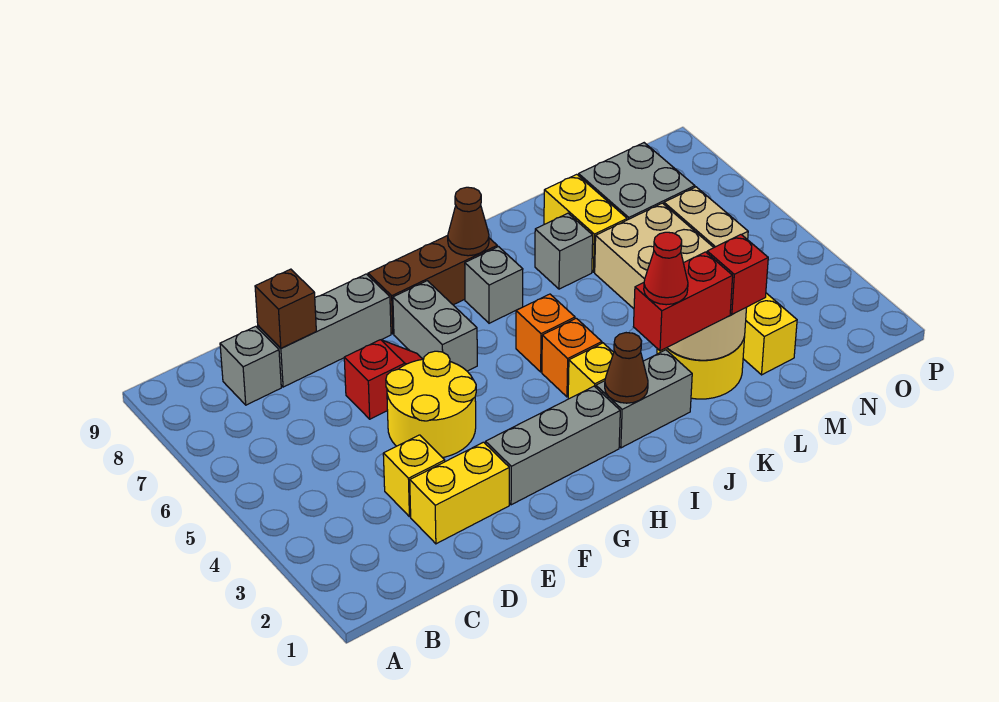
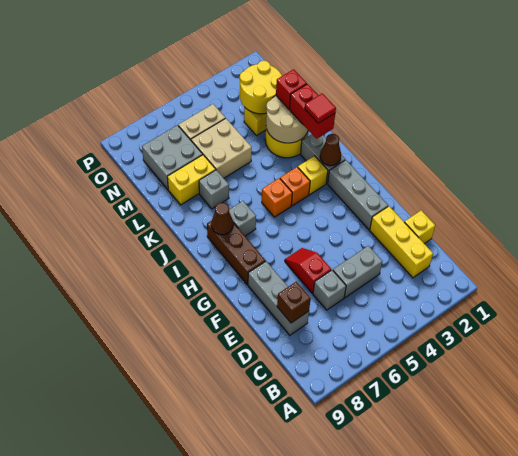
grey 1x1 brick [220,326,281,405] -> grey 1x1 brick moved to [313,270,346,310]
yellow 1x2 brick [410,442,509,544] -> yellow 1x3 brick [370,206,433,278]
yellow 1x1 brick [383,435,445,517] -> yellow 1x1 brick moved to [405,210,435,244]
yellow 2x2 round brick [386,351,476,458] -> yellow 2x2 round brick moved to [240,61,282,114]
grey 1x2 brick [393,281,477,371] -> grey 1x2 brick moved to [333,246,382,298]
red 1x1 cone [644,232,688,305] -> red 1x1 tile [305,93,336,123]

